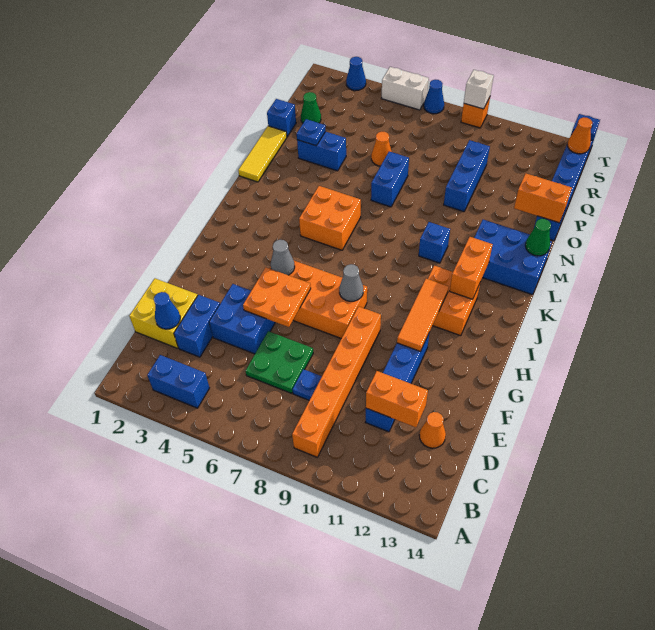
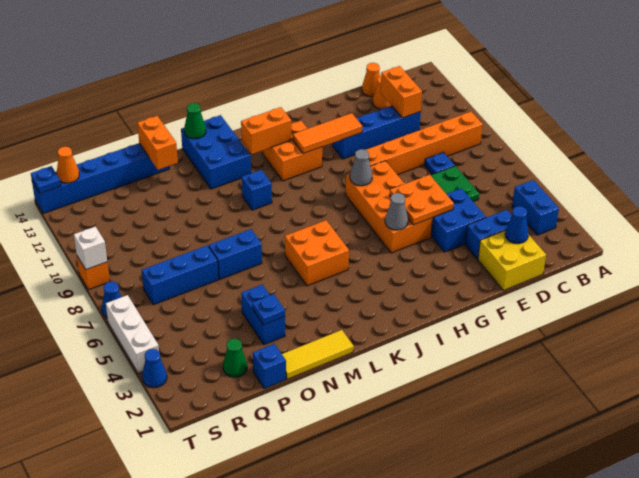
blue 1x3 brick [444,140,490,212] -> blue 1x3 brick moved to [142,245,219,305]
orange 1x1 cone [371,132,392,166] -> orange 1x1 cone moved to [362,63,380,97]
white 1x2 brick [382,67,429,110] -> white 1x3 brick [106,295,159,373]

